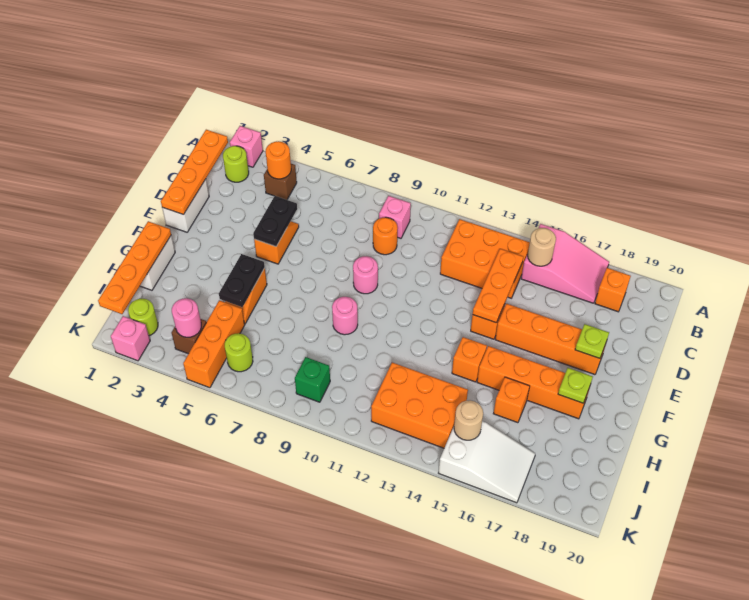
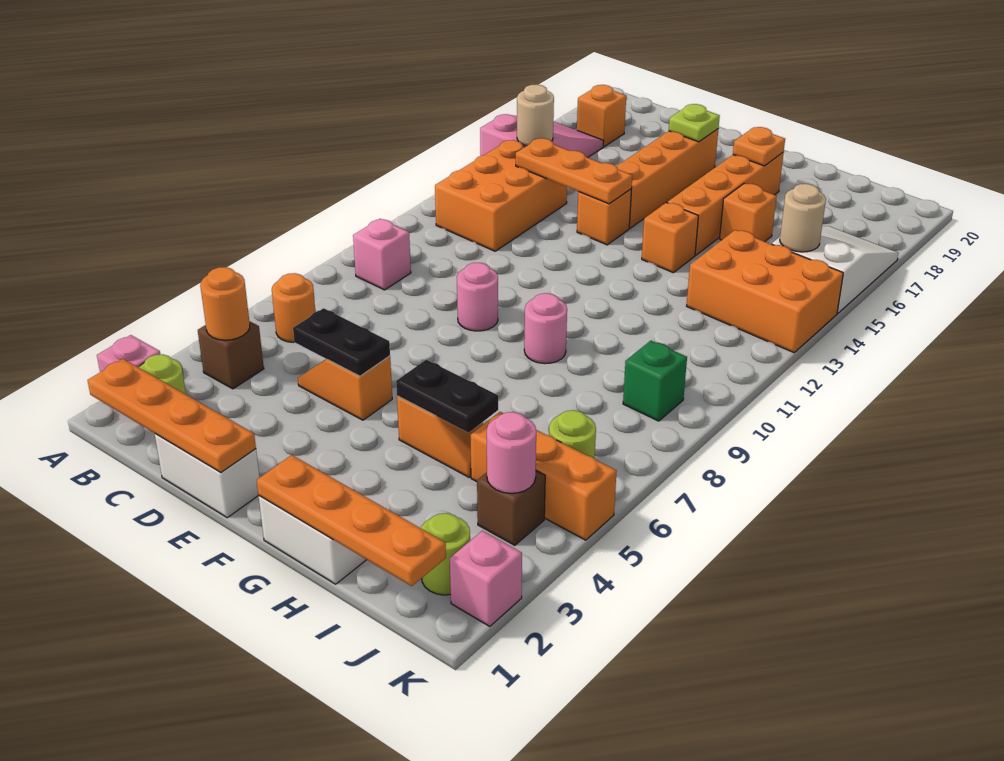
orange 1x1 round brick [373,217,398,255] -> orange 1x1 round brick moved to [272,273,315,342]
lime 1x1 plate [558,368,593,403] -> orange 1x1 plate [733,127,785,166]
orange 2x3 brick [371,362,468,448] -> orange 2x3 brick turned to [687,230,843,353]

